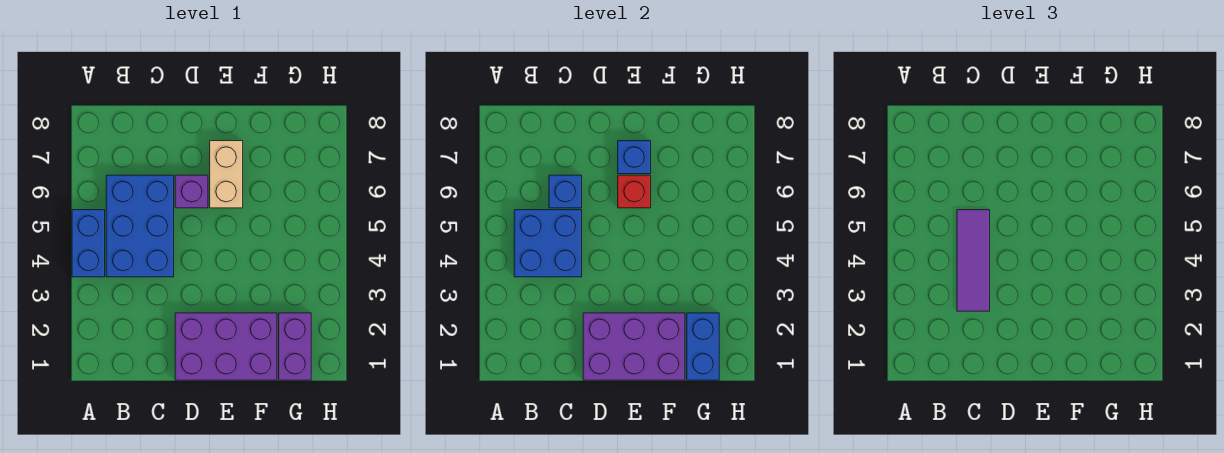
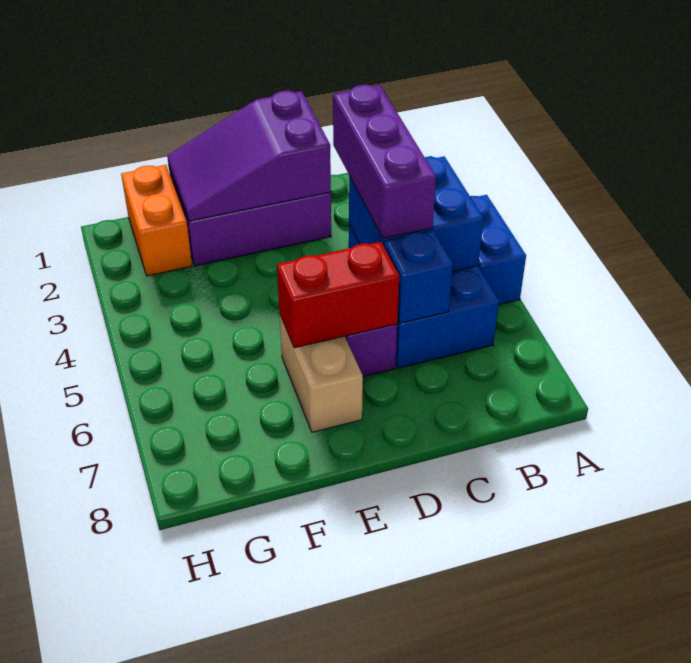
purple 1x3 tile [957,210,990,311] -> purple 1x3 brick [333,85,436,239]
purple 2x3 brick [583,313,685,380] -> purple 2x3 slope [167,91,331,221]
red 1x1 brick [618,175,651,208] -> red 1x2 brick [277,242,399,348]
blue 1x1 brick [618,141,651,174] -> none
purple 1x2 brick [279,313,311,380] -> orange 1x2 brick [121,165,192,276]
blue 1x2 brick [687,313,719,380] -> none

